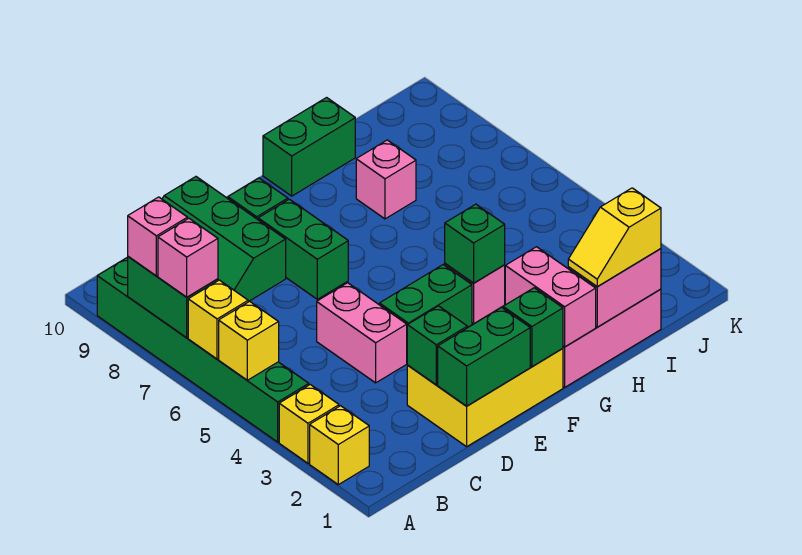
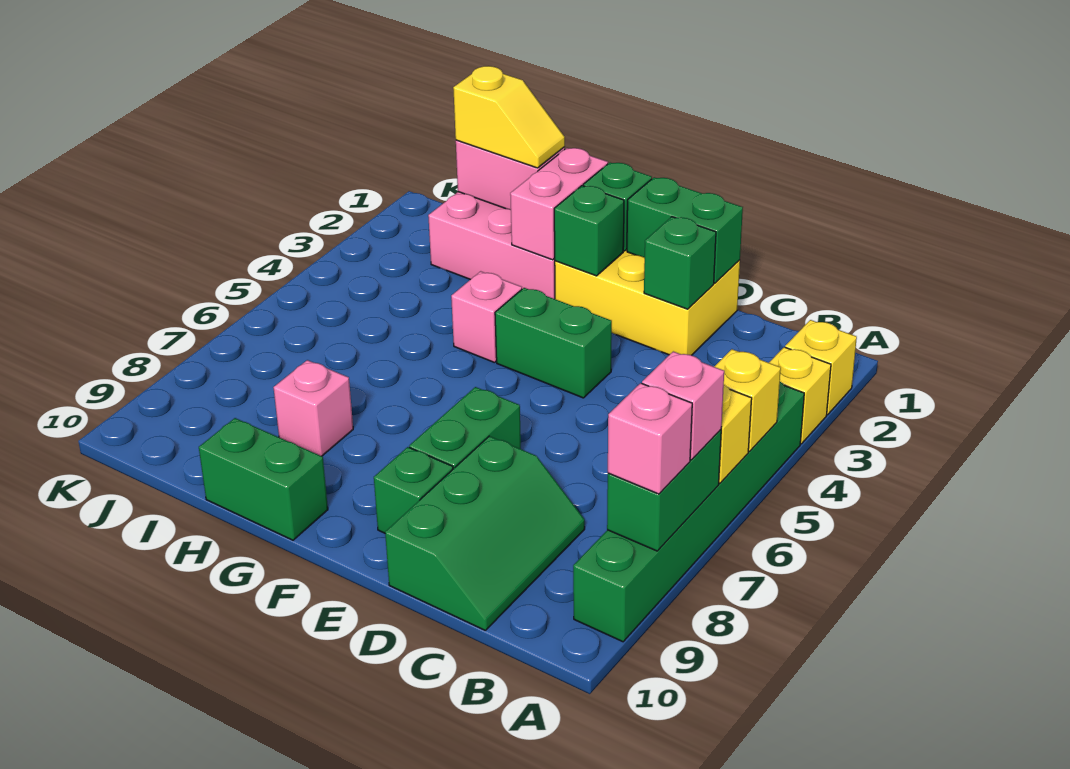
pink 1x2 brick [317,283,407,383] -> none
green 1x1 brick [445,204,505,283] -> green 1x1 brick moved to [554,186,624,276]

